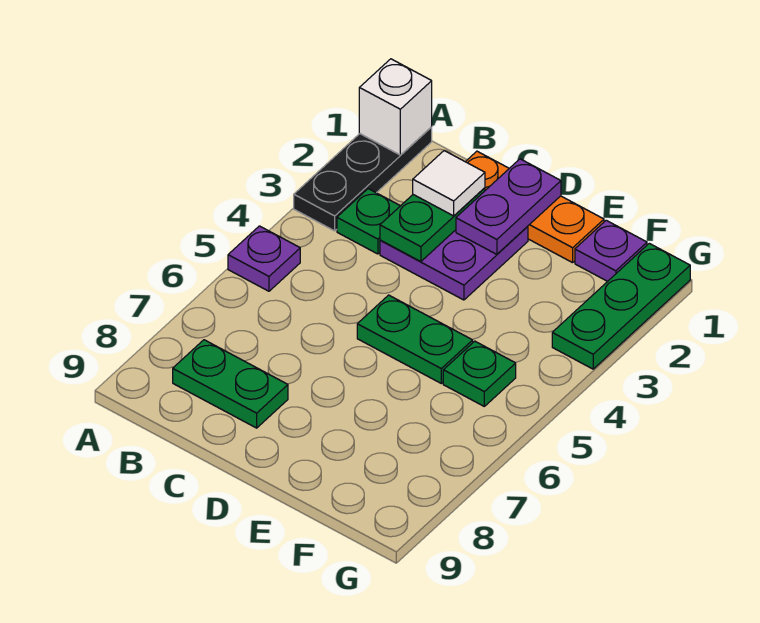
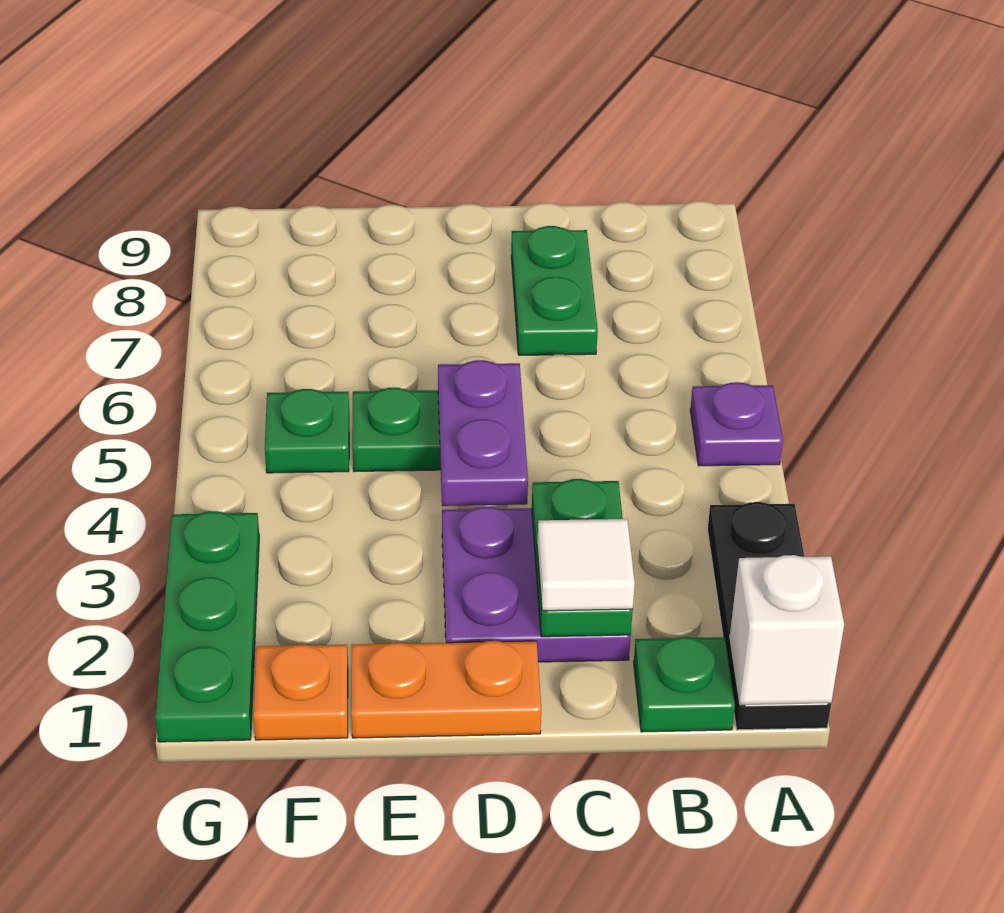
green 1x1 plate [337,189,400,254] -> green 1x1 plate moved to [634,637,735,732]
green 1x2 plate [173,340,288,428] -> green 1x2 plate turned to [511,226,598,355]
orange 1x3 plate [466,151,604,263] -> orange 1x2 plate [351,641,541,738]
purple 1x2 plate [456,159,561,254] -> purple 1x2 plate moved to [438,360,528,506]
purple 1x1 plate [575,220,647,281] -> orange 1x1 plate [253,644,348,740]

